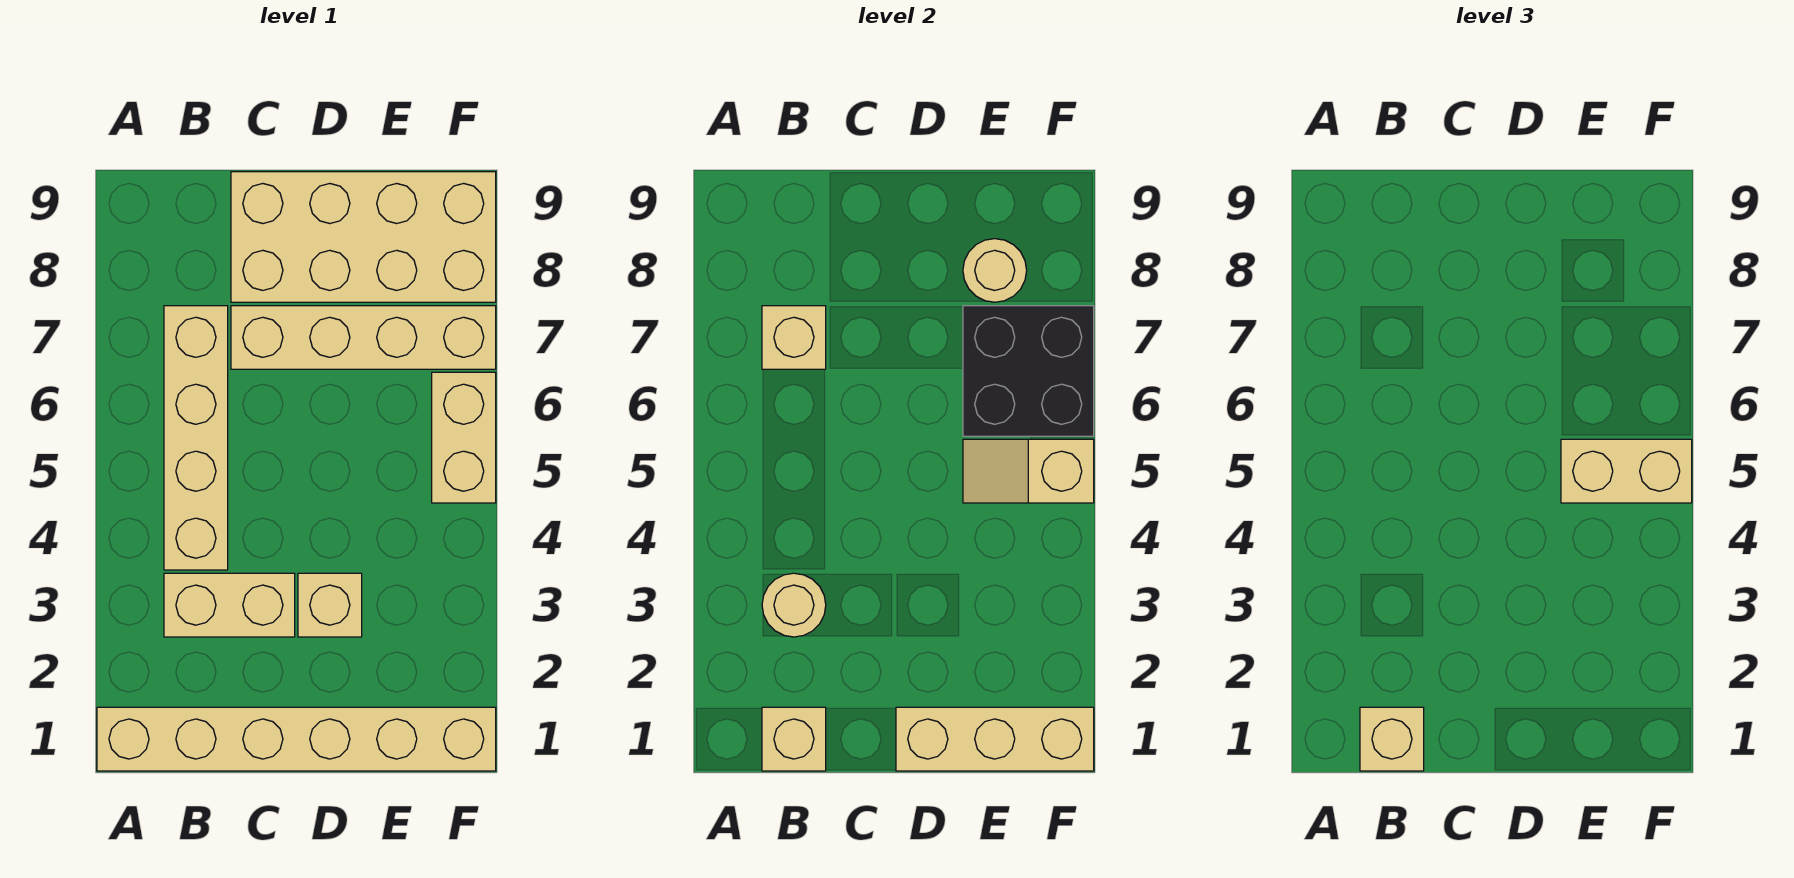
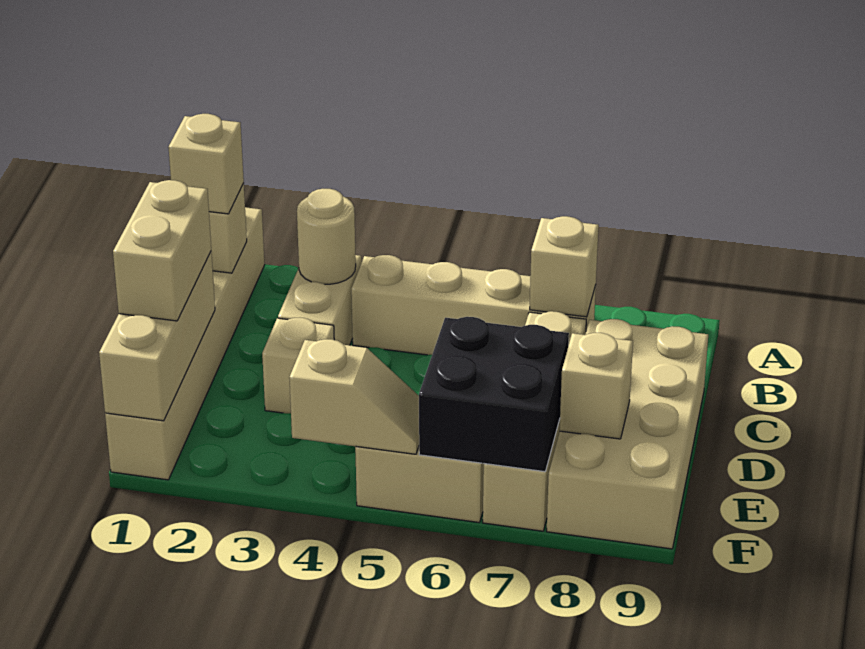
tan 1x2 slope [963,439,1094,503] -> tan 1x2 slope turned to [289,339,419,454]
tan 1x2 brick [1561,439,1692,503] -> tan 1x2 brick moved to [113,180,211,321]
tan 1x1 round brick [963,239,1027,302] -> tan 1x1 brick [560,333,633,439]

